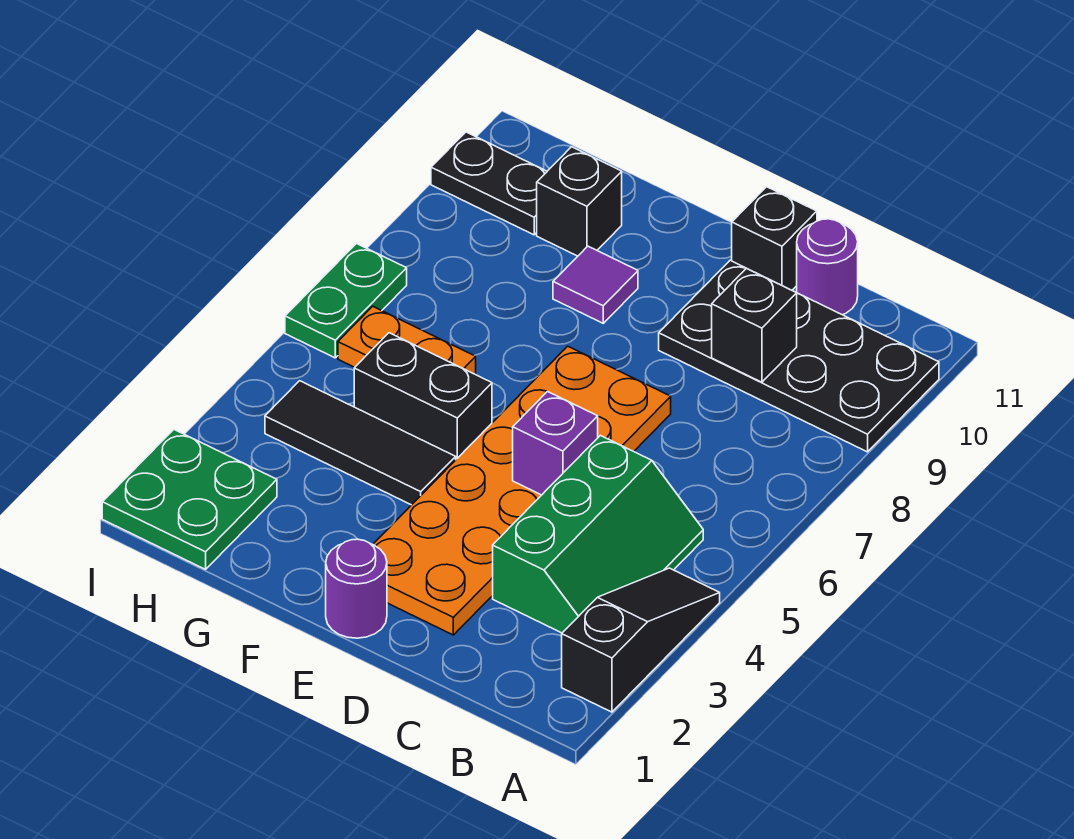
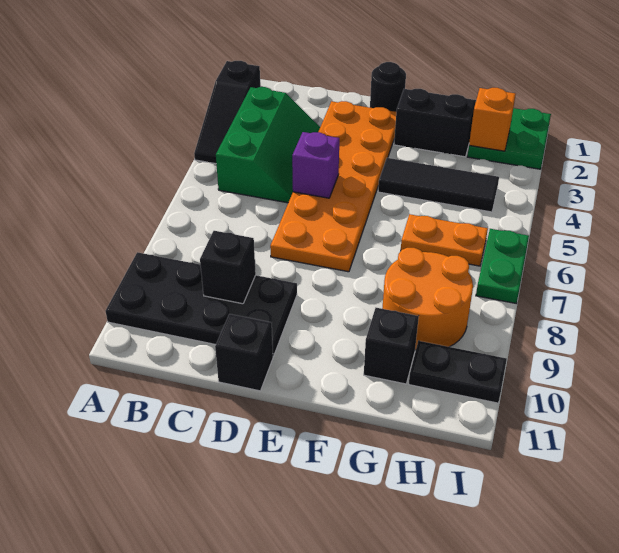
green 2x3 slope [493,435,703,633] -> green 2x3 slope turned to [216,87,320,203]
purple 1x1 round brick [797,219,858,315] -> none
purple 1x1 round brick [326,539,387,638] -> black 1x1 round brick [370,62,406,112]
black 1x2 brick [354,333,492,459] -> black 1x2 brick moved to [394,89,476,157]
purple 1x1 tile [553,246,638,323] -> none
none -> orange 2x2 round brick [382,248,473,350]
none -> orange 1x1 brick [469,88,516,151]

